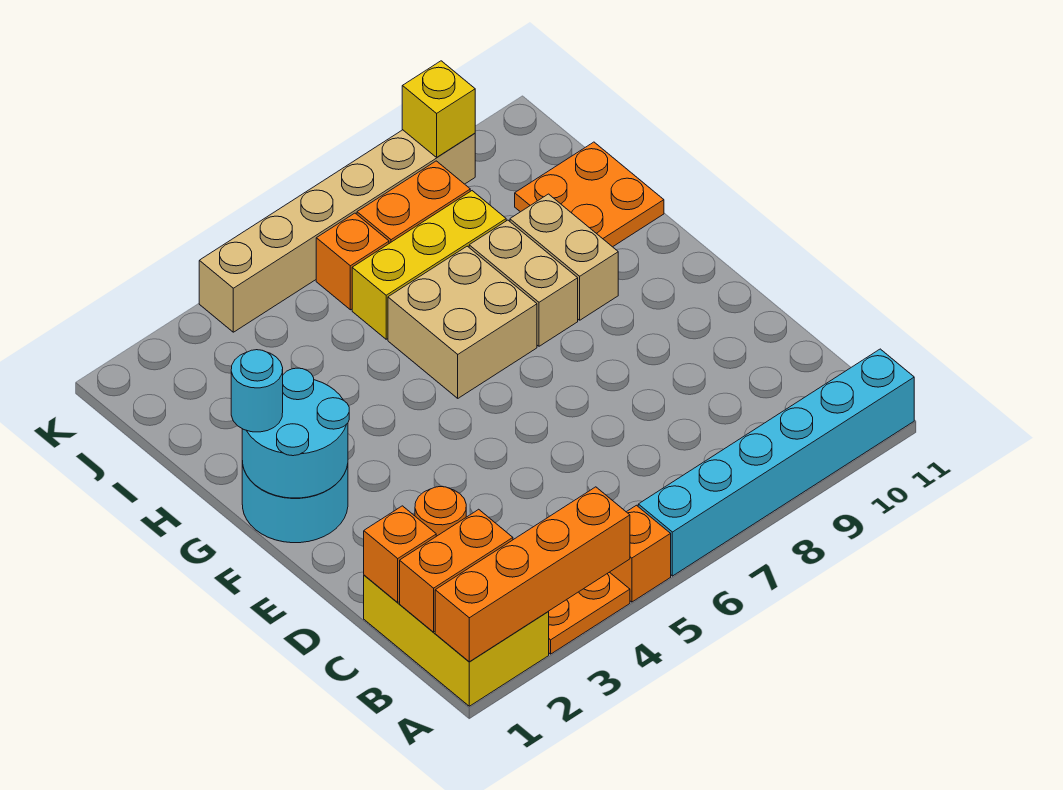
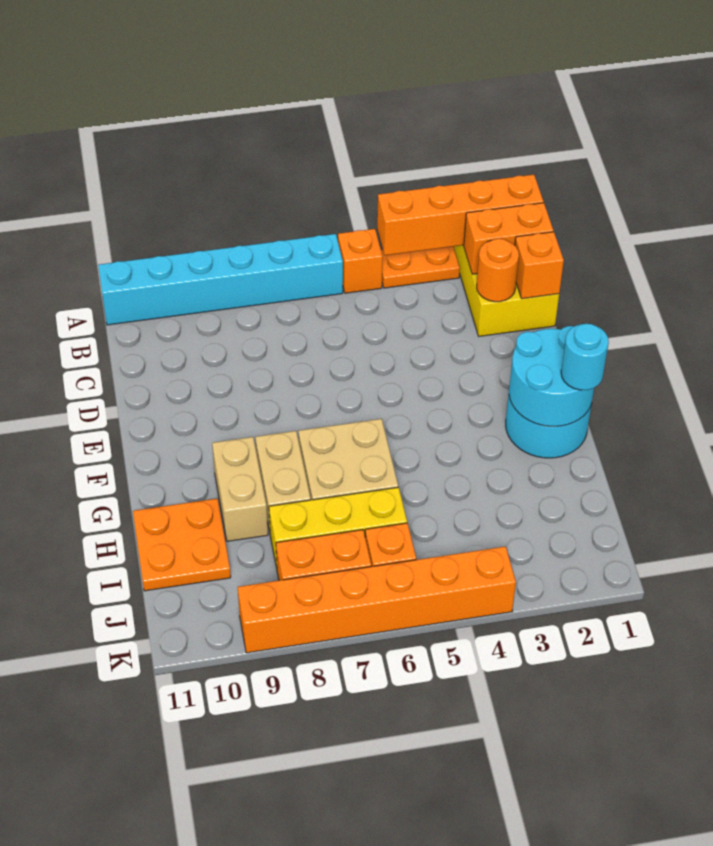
tan 1x6 brick [199,130,475,332] -> orange 1x6 brick [238,546,516,653]
yellow 1x1 brick [402,61,475,157] -> none

